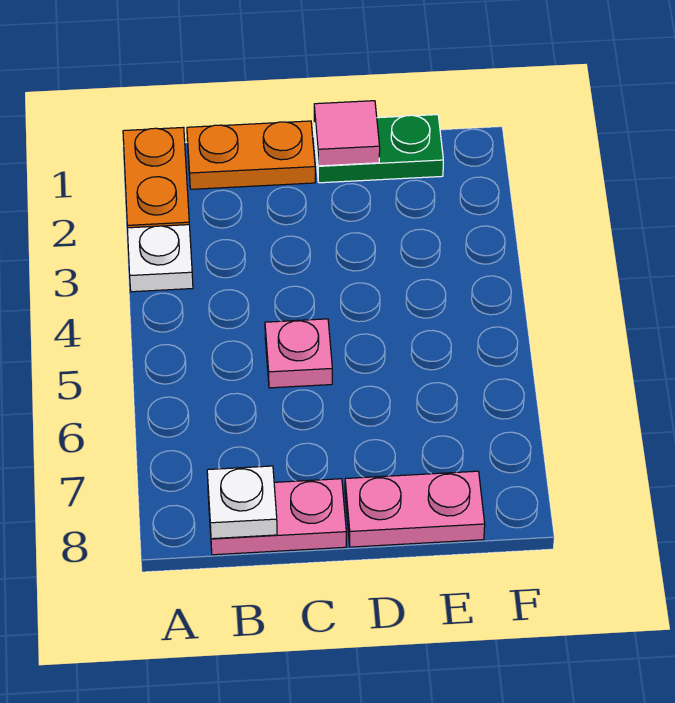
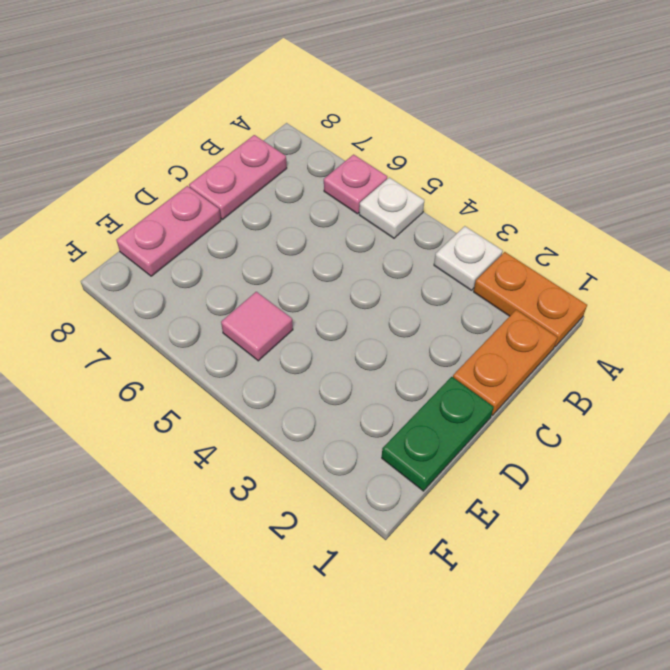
white 1x1 plate [207,466,277,539] -> white 1x1 plate moved to [359,177,424,238]
pink 1x1 plate [265,319,332,388] -> pink 1x1 plate moved to [324,155,387,214]
pink 1x1 tile [314,101,380,166] -> pink 1x1 tile moved to [221,292,293,361]

